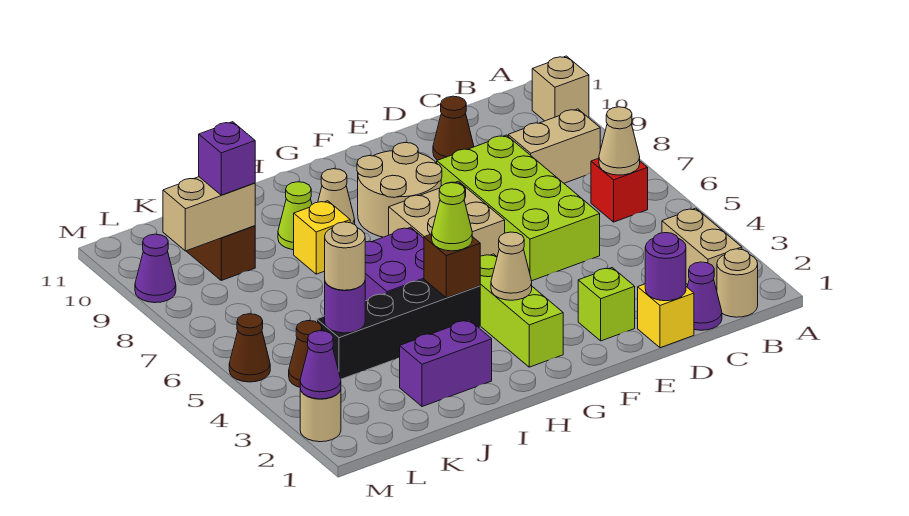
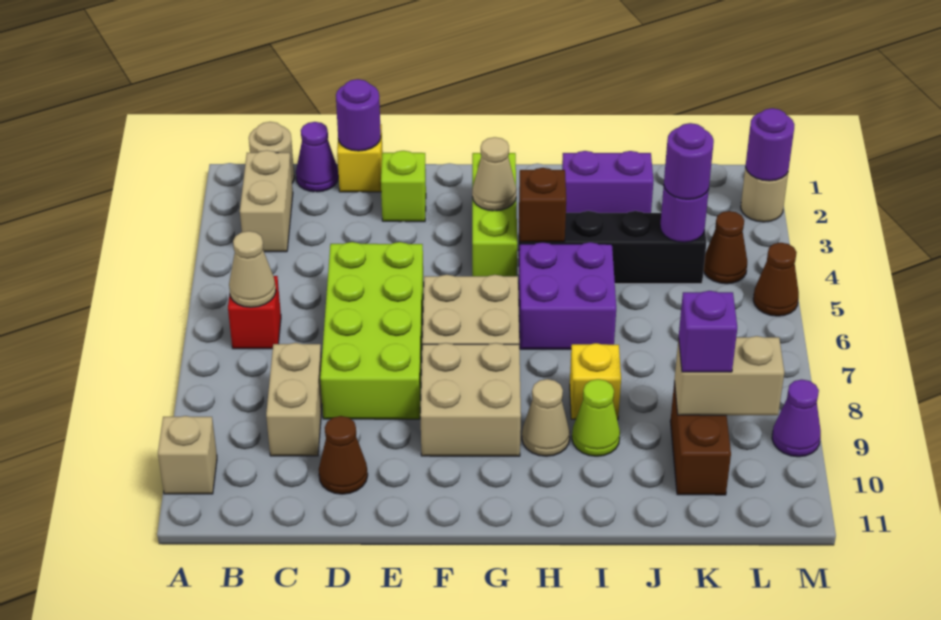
tan 1x2 brick [508,109,600,183] -> tan 1x2 brick turned to [266,343,322,456]
tan 2x2 round brick [357,143,442,237] -> tan 2x2 brick [420,343,521,456]
lime 1x1 cone [432,183,472,251] -> none
tan 1x1 round brick [325,222,365,290] -> purple 1x1 round brick [664,123,714,199]
purple 1x1 cone [300,331,341,399] -> purple 1x1 round brick [745,108,794,181]

